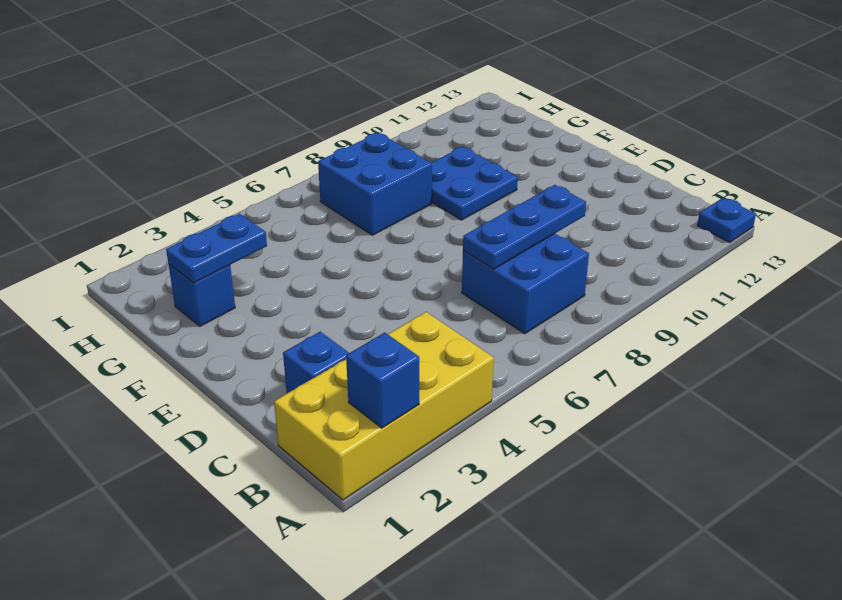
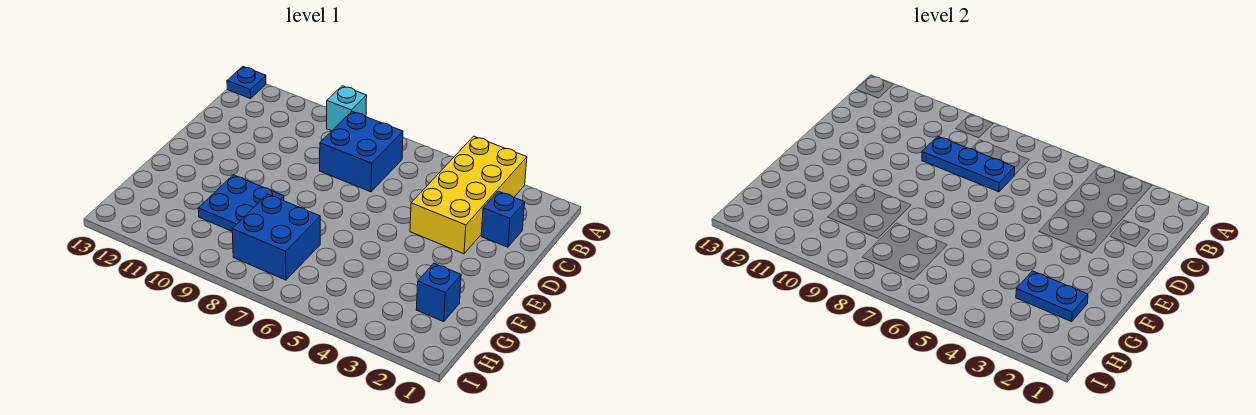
yellow 2x4 brick [274,312,494,500] -> yellow 2x4 brick turned to [410,136,527,254]
blue 1x1 brick [346,333,419,428] -> none
none -> cyan 1x1 brick [327,86,367,131]

